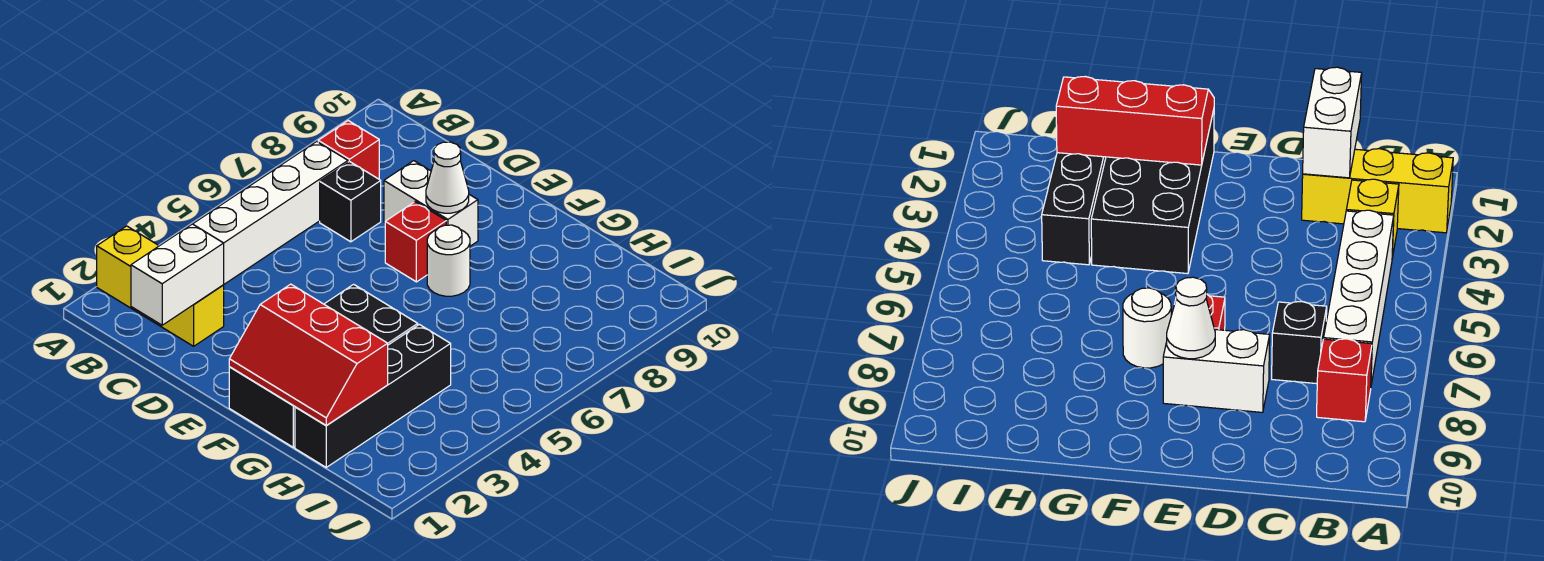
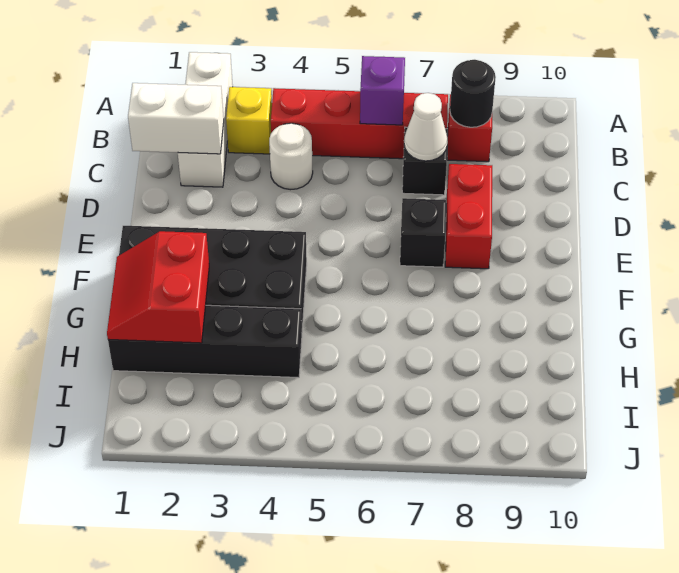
yellow 1x3 brick [97,226,224,346] -> white 1x3 brick [178,52,233,187]
white 1x4 brick [193,141,348,284] -> red 1x4 brick [271,88,448,159]
none -> purple 1x1 brick [360,56,405,125]
none -> black 1x1 round brick [450,60,496,127]
white 1x2 brick [384,161,478,246] -> red 1x2 brick [445,164,492,269]
red 1x1 brick [385,202,446,282] -> black 1x1 brick [400,198,446,267]
white 1x1 cone [426,142,469,213] -> white 1x1 cone moved to [404,93,448,161]
red 2x3 slope [229,284,388,426] -> red 2x2 slope [107,231,209,343]
white 1x1 round brick [427,225,470,296] -> white 1x1 round brick moved to [269,123,313,190]

